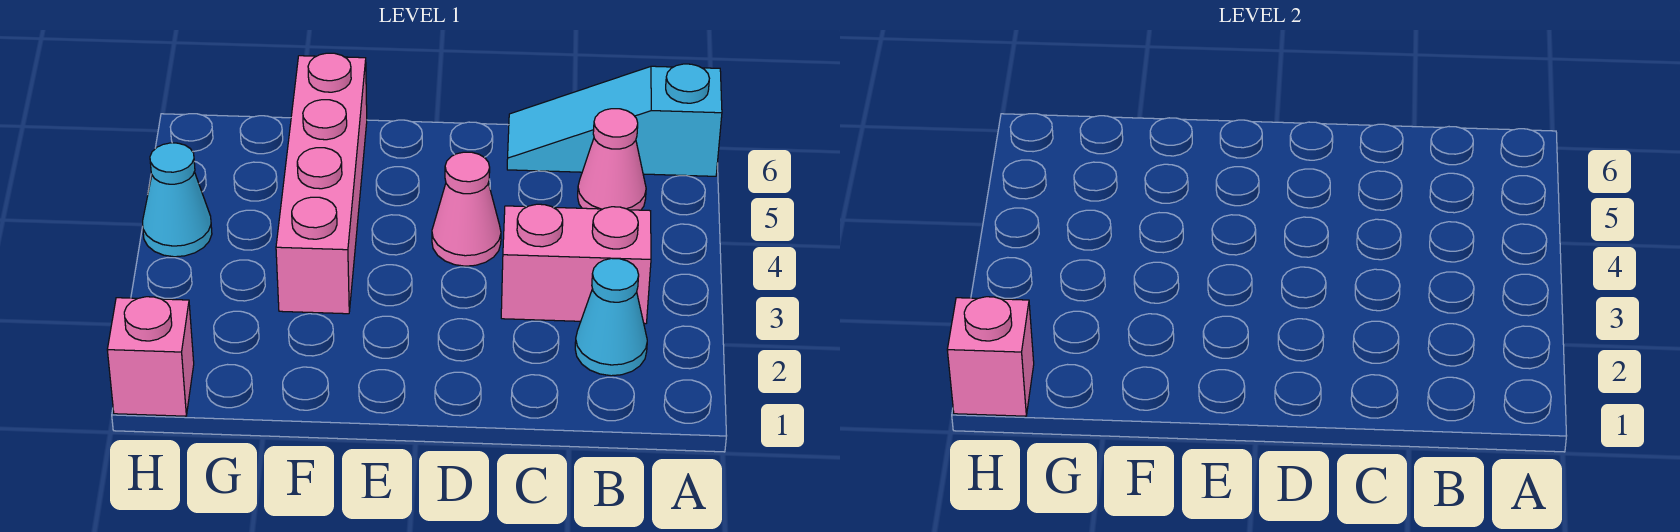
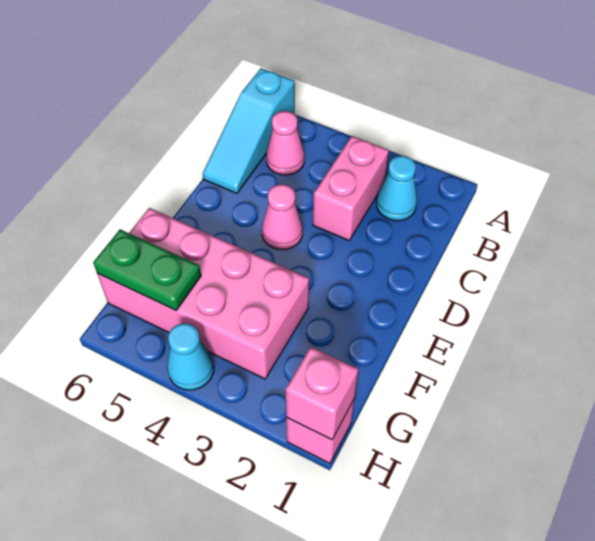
pink 1x4 brick [276,53,367,314] -> pink 2x4 brick [97,208,309,379]
none -> green 1x2 plate [93,229,201,310]

